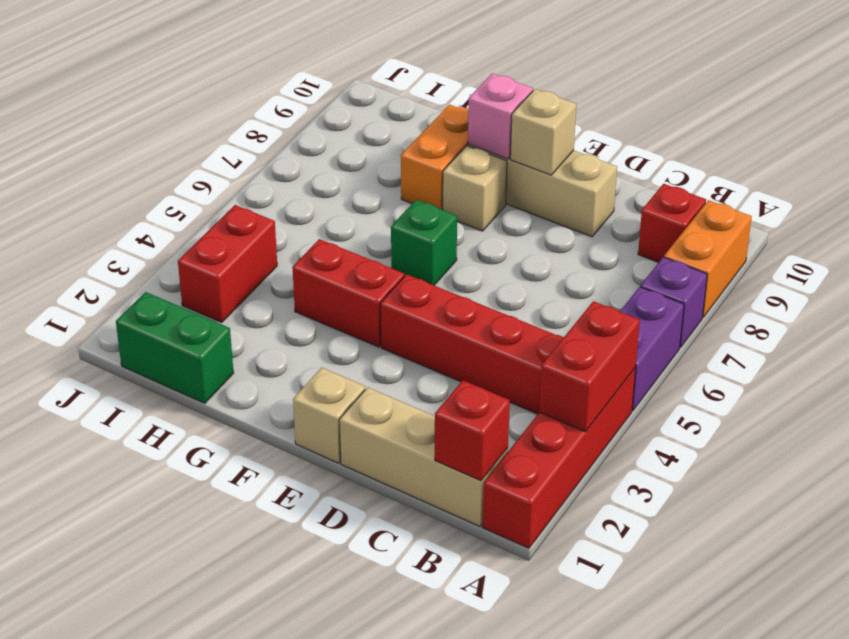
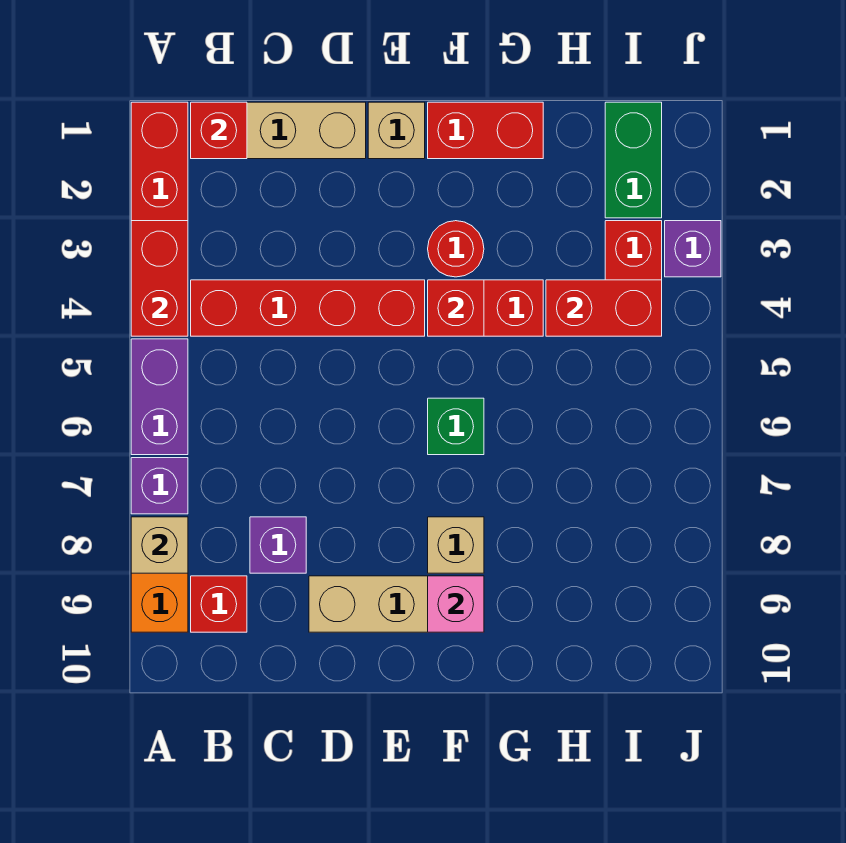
none -> purple 1x1 brick [250,517,306,573]
tan 1x1 brick [510,89,576,175] -> tan 1x1 brick moved to [131,517,188,573]
none -> red 1x2 brick [428,102,543,159]
none -> red 1x1 round brick [428,221,484,277]
none -> red 1x1 brick [428,280,484,336]
orange 1x2 brick [401,105,468,210] -> none
green 1x2 brick [116,292,234,403] -> green 1x2 brick turned to [605,102,662,218]
none -> red 1x2 brick [546,280,662,336]
none -> purple 1x1 brick [665,221,721,277]

